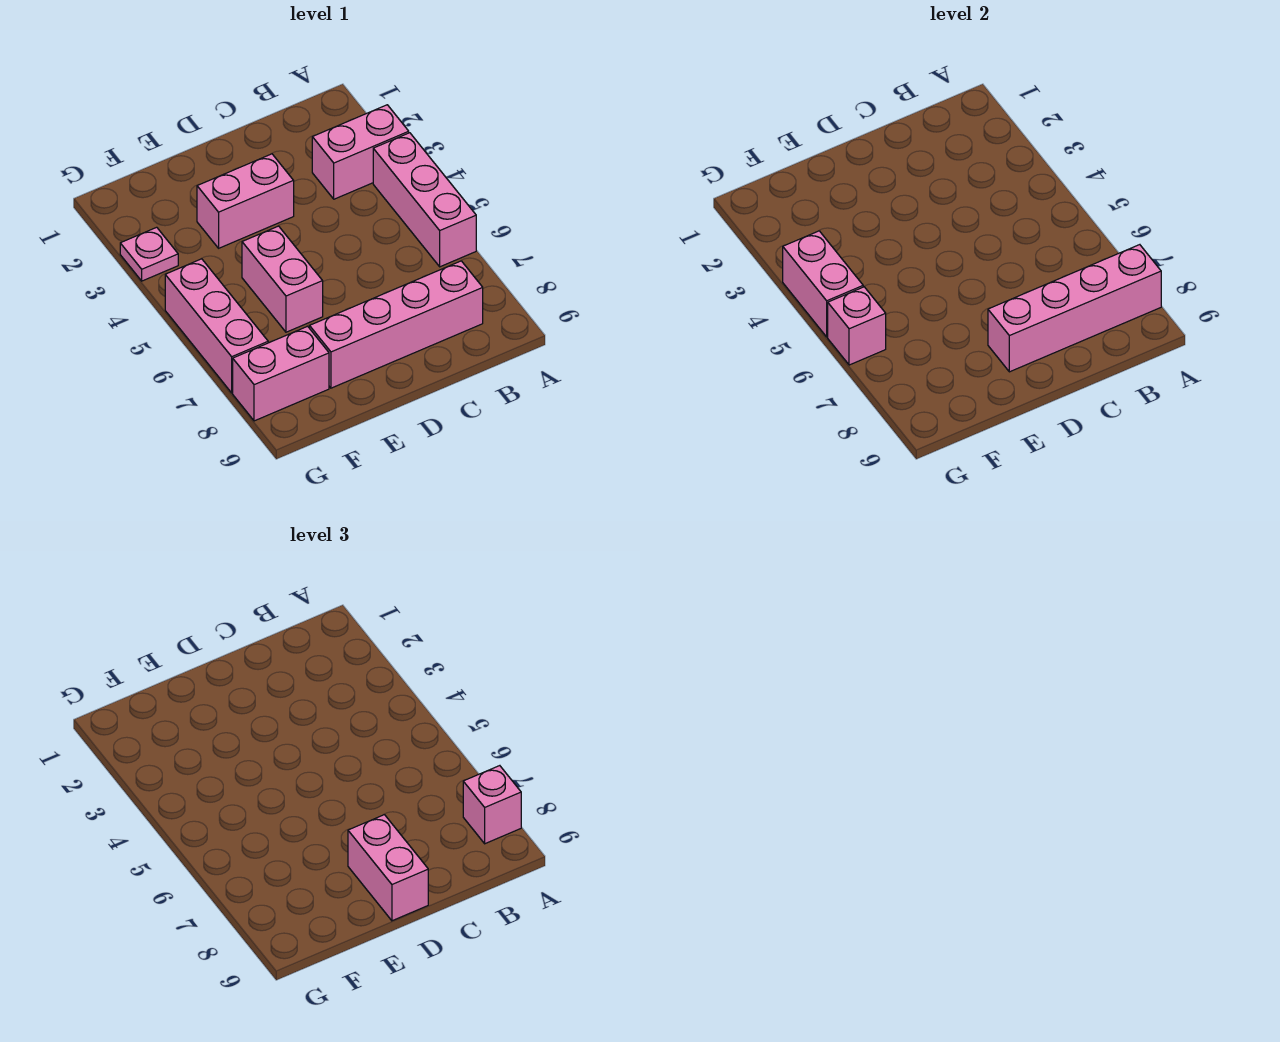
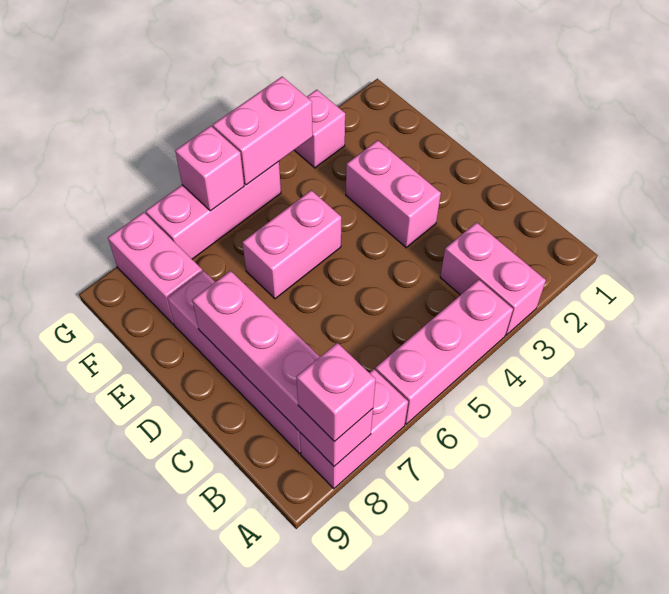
pink 1x2 brick [348,815,428,921] -> pink 1x2 brick moved to [300,369,408,489]
pink 1x1 plate [120,227,178,281] -> pink 1x1 brick [294,90,345,168]

